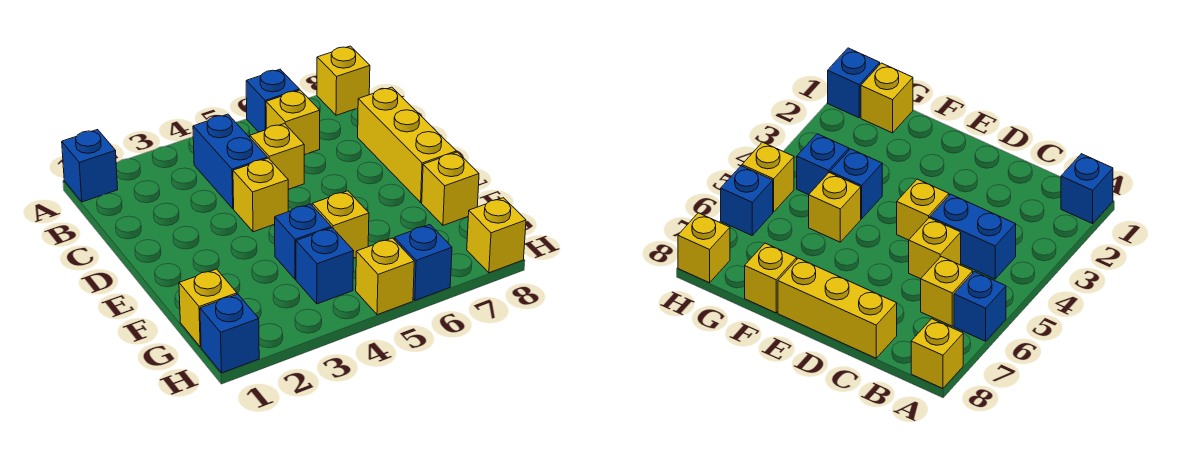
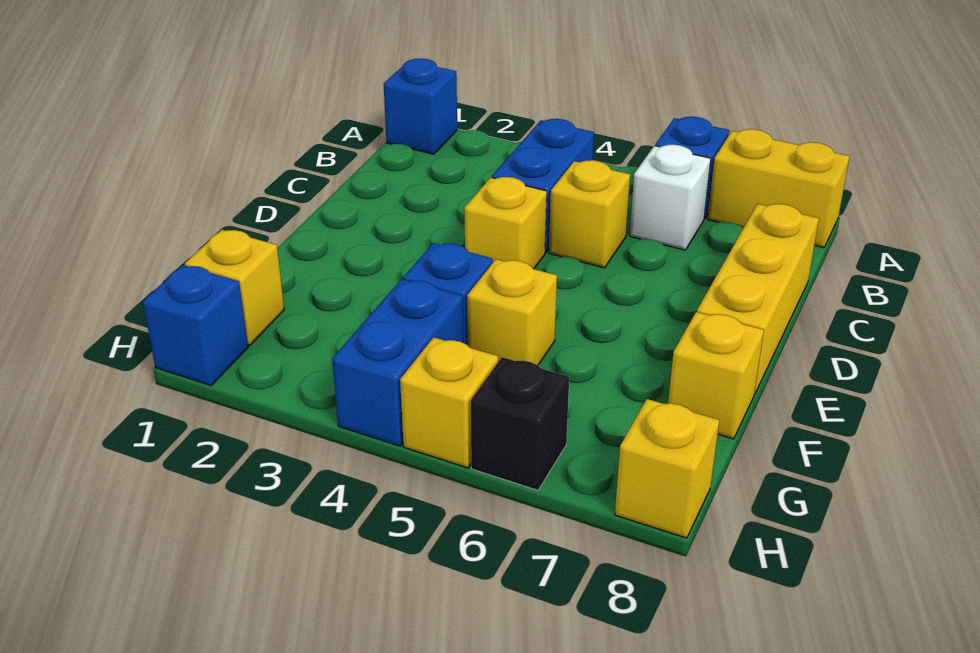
yellow 1x1 brick [317,46,370,115] -> yellow 1x2 brick [708,129,850,248]
yellow 1x1 brick [266,90,320,155] -> white 1x1 brick [630,145,711,250]
blue 1x1 brick [296,228,354,304] -> blue 1x2 brick [332,279,463,446]
blue 1x1 brick [394,225,452,300] -> black 1x1 brick [471,357,569,490]

